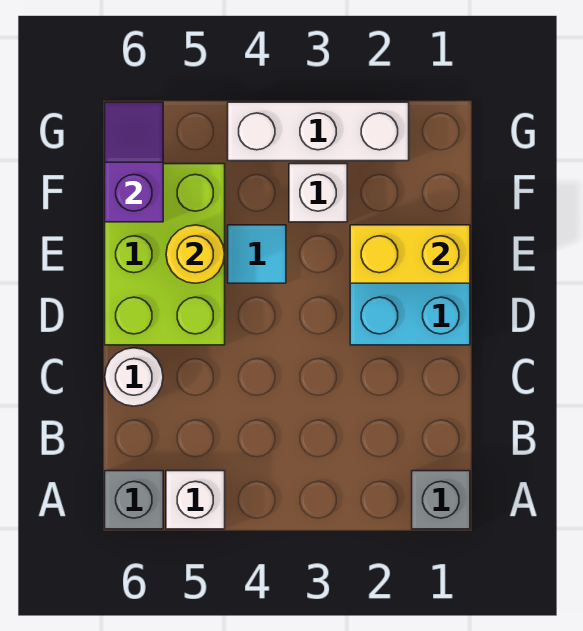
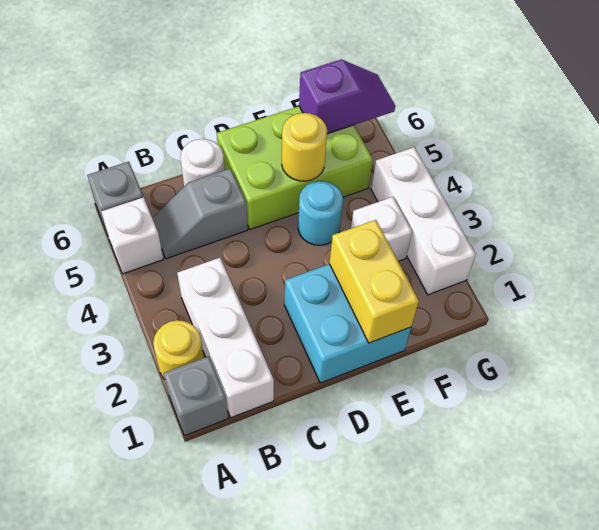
none -> yellow 1x1 round brick [153,320,204,379]
none -> white 1x3 brick [177,258,274,418]
none -> grey 1x2 slope [152,168,248,259]
cyan 1x1 tile [228,225,286,283] -> cyan 1x1 round brick [298,181,343,245]

